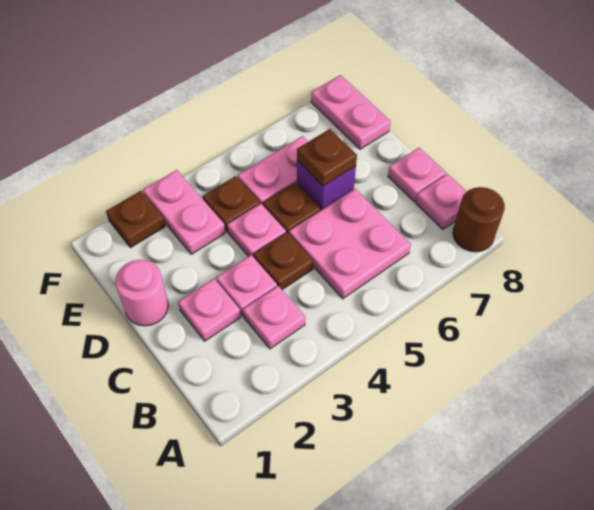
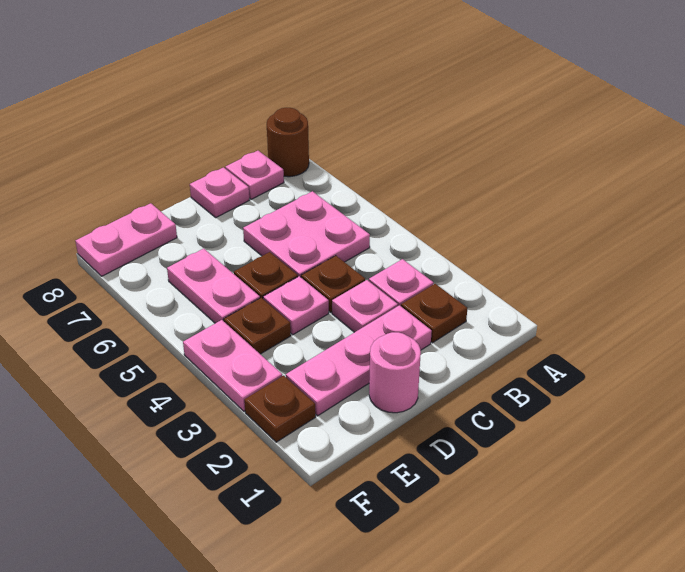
pink 1x1 plate [178,279,241,341] -> pink 1x3 plate [286,305,432,416]
purple 1x1 brick [297,160,356,210] -> none
brown 1x1 plate [297,129,357,186] -> brown 1x1 plate moved to [401,284,467,343]
pink 1x2 plate [143,170,225,254] -> pink 1x2 plate turned to [183,320,282,411]

